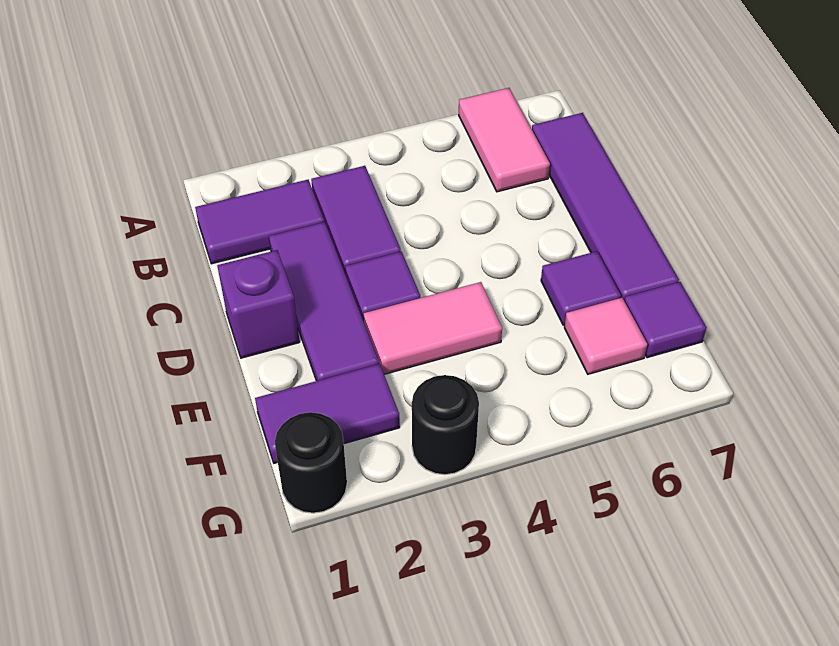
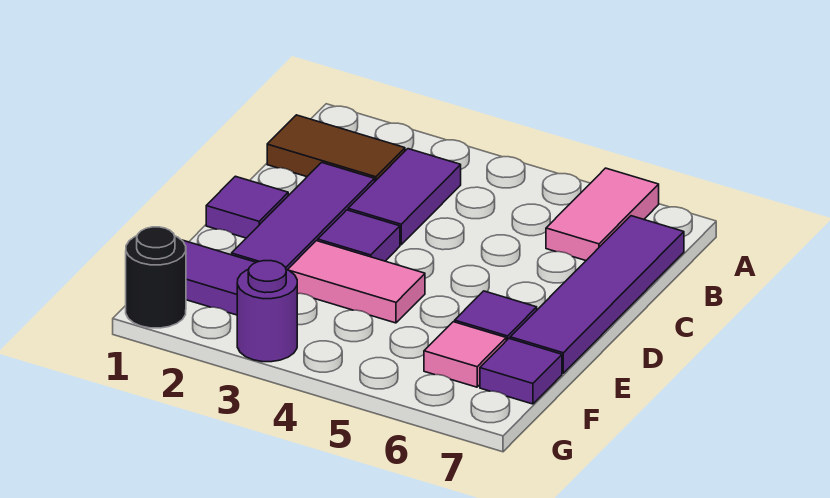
purple 1x2 tile [195,180,324,264] -> brown 1x2 tile [267,115,405,181]
purple 1x1 brick [217,250,300,358] -> purple 1x1 tile [206,176,288,238]
black 1x1 round brick [412,375,479,475] -> purple 1x1 round brick [237,261,297,362]

